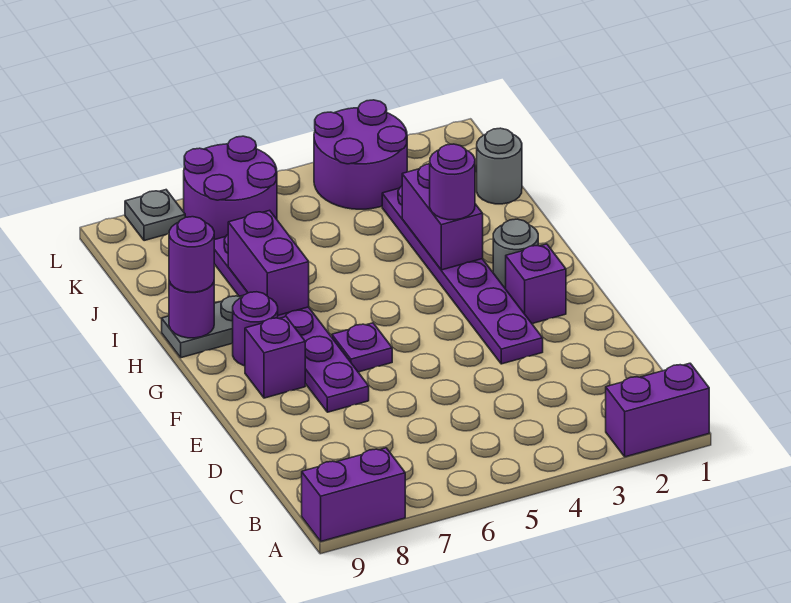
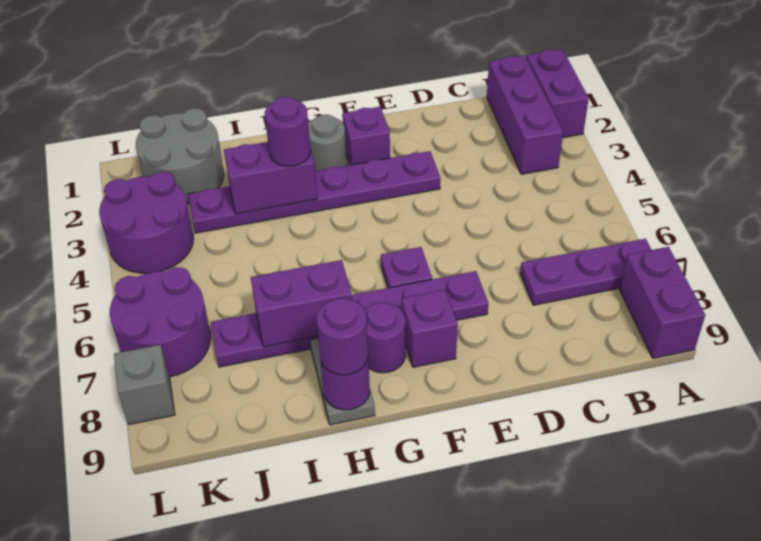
none -> purple 1x3 plate [520,239,651,305]
none -> purple 1x3 brick [487,55,563,174]
grey 1x1 round brick [477,128,522,204] -> grey 2x2 round brick [136,108,224,204]
grey 1x1 plate [125,190,185,241] -> grey 1x1 brick [114,345,175,424]

